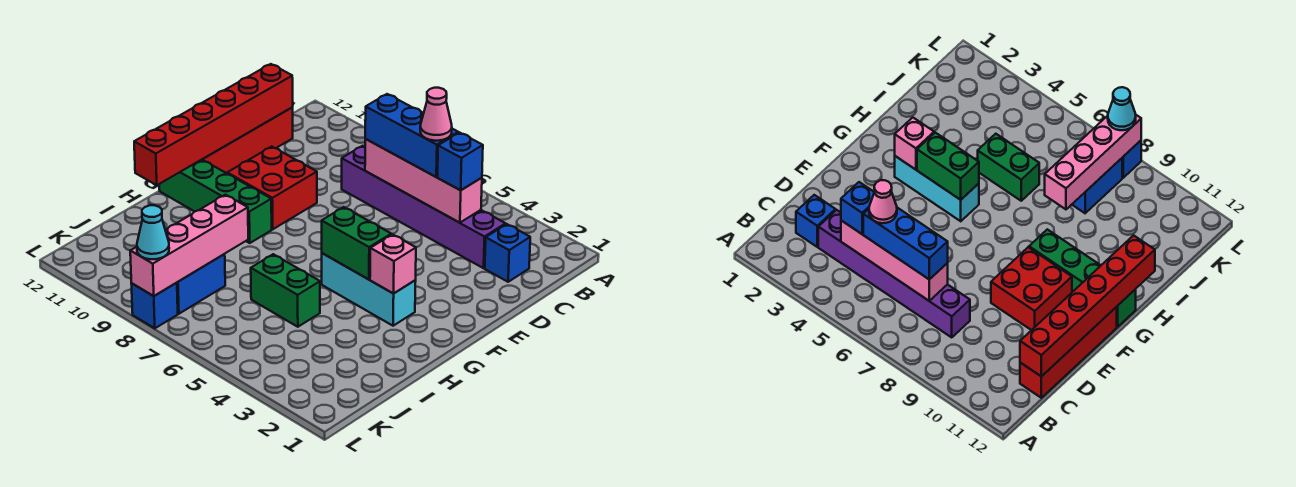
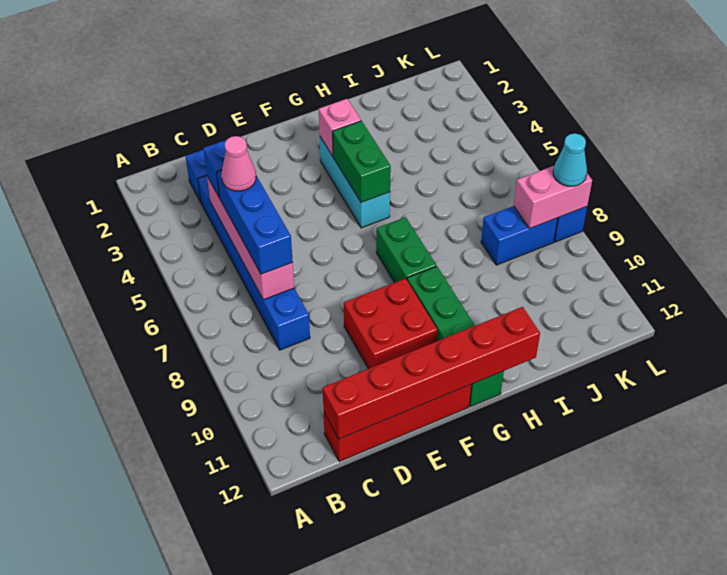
purple 1x6 brick [342,146,506,268] -> blue 1x6 brick [198,176,310,350]
green 1x2 brick [251,254,320,327] -> green 1x2 brick moved to [376,217,436,283]
pink 1x4 brick [130,195,248,296] -> pink 1x2 brick [514,166,592,229]

